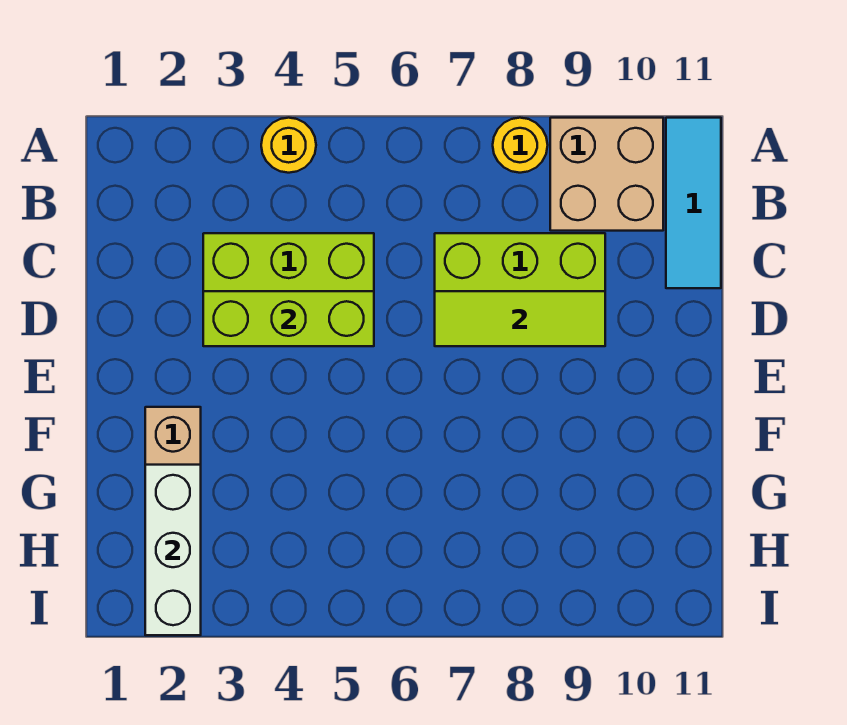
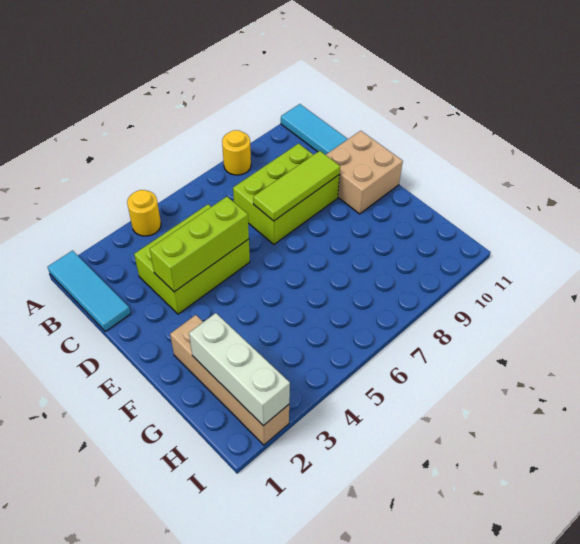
none -> cyan 1x3 tile [48,251,131,332]
tan 2x2 brick [550,118,663,231] -> tan 2x2 brick moved to [326,131,403,214]

